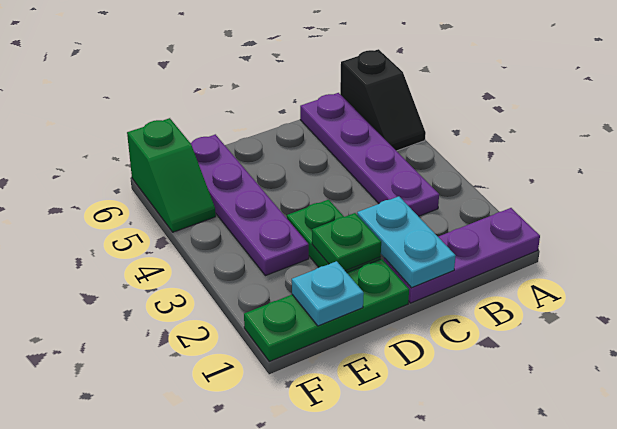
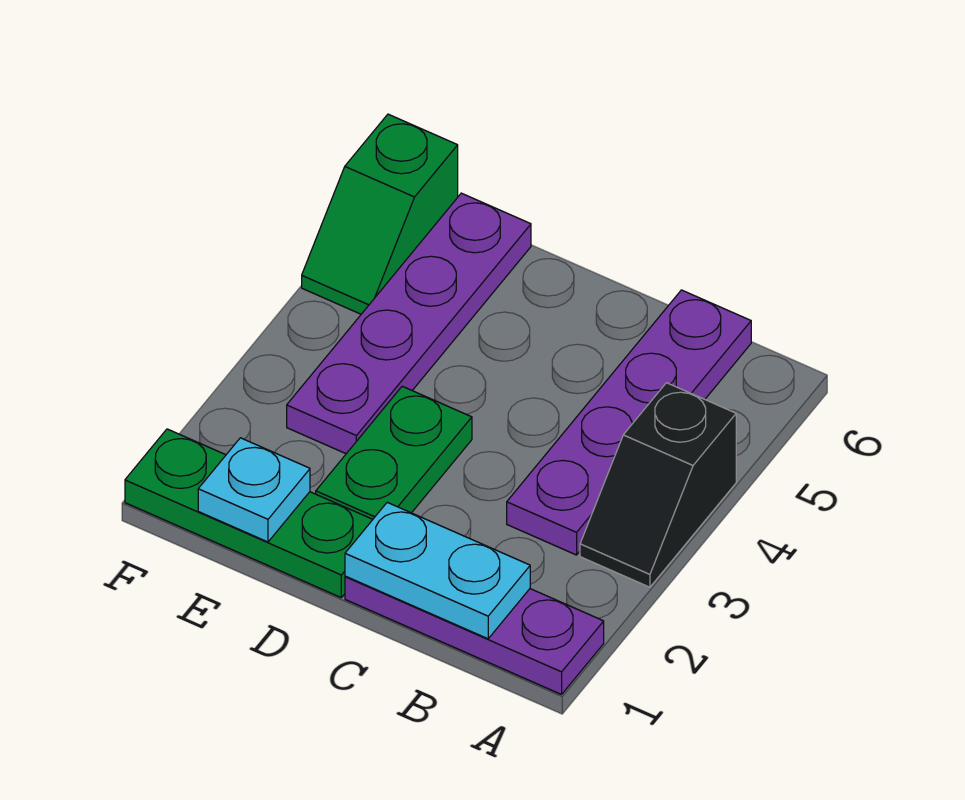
black 1x2 slope [340,49,426,151] -> black 1x2 slope moved to [580,383,736,587]
cyan 1x2 plate [357,196,456,288] -> cyan 1x2 plate turned to [345,502,530,639]
green 1x1 plate [312,213,381,271] -> none

